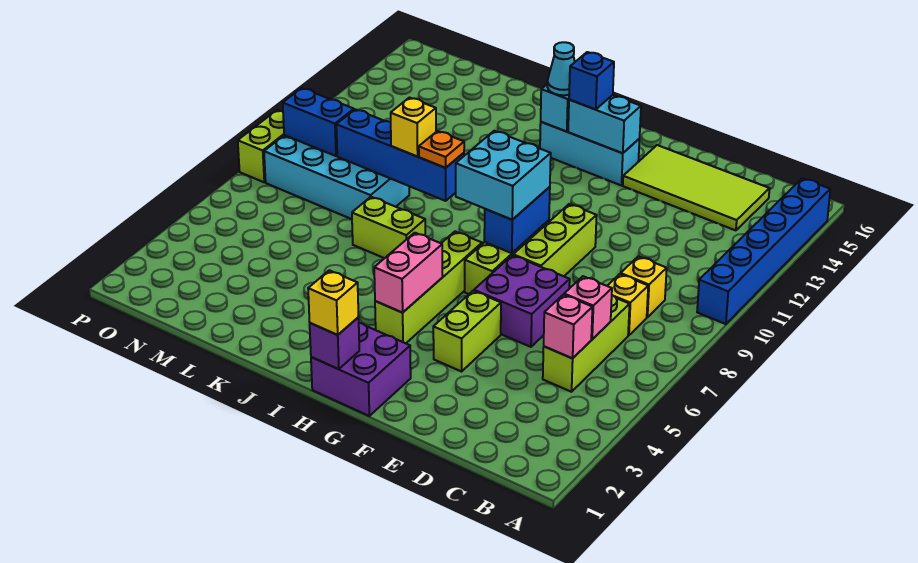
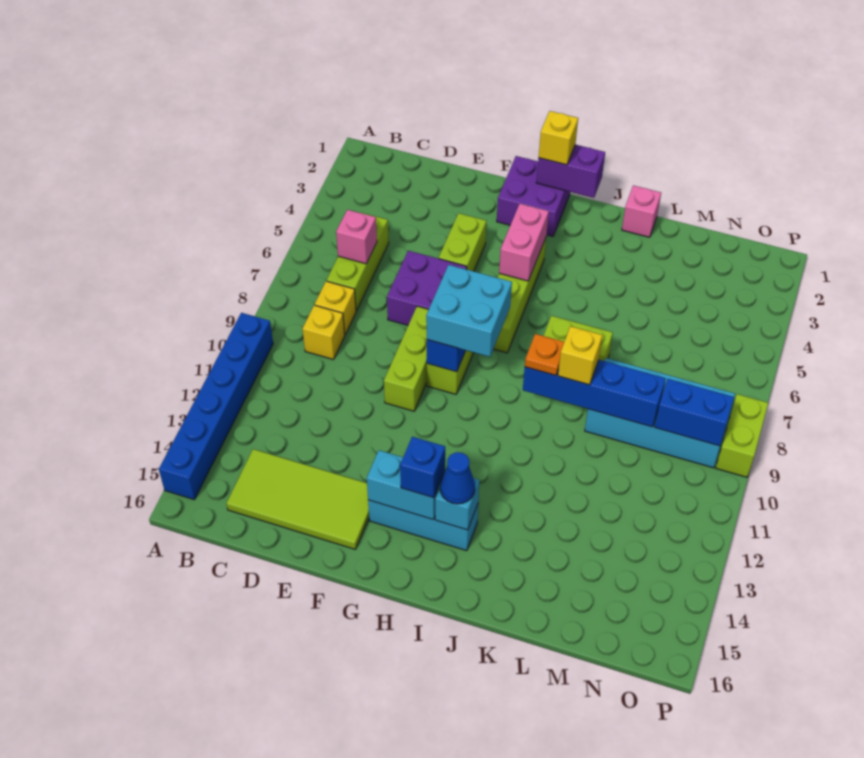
pink 1x1 brick [544,295,592,358] -> pink 1x1 brick moved to [622,185,661,237]
purple 1x1 brick [310,318,359,369] -> purple 1x2 brick [536,145,605,198]
cyan 1x1 cone [547,42,575,95] -> blue 1x1 cone [440,452,475,504]

